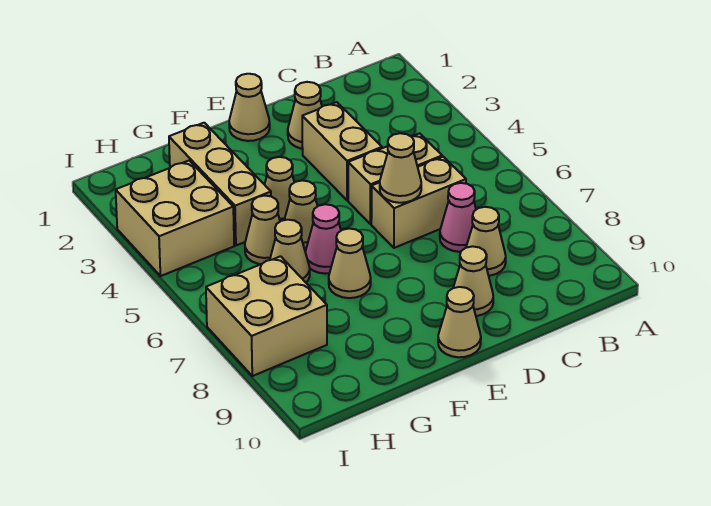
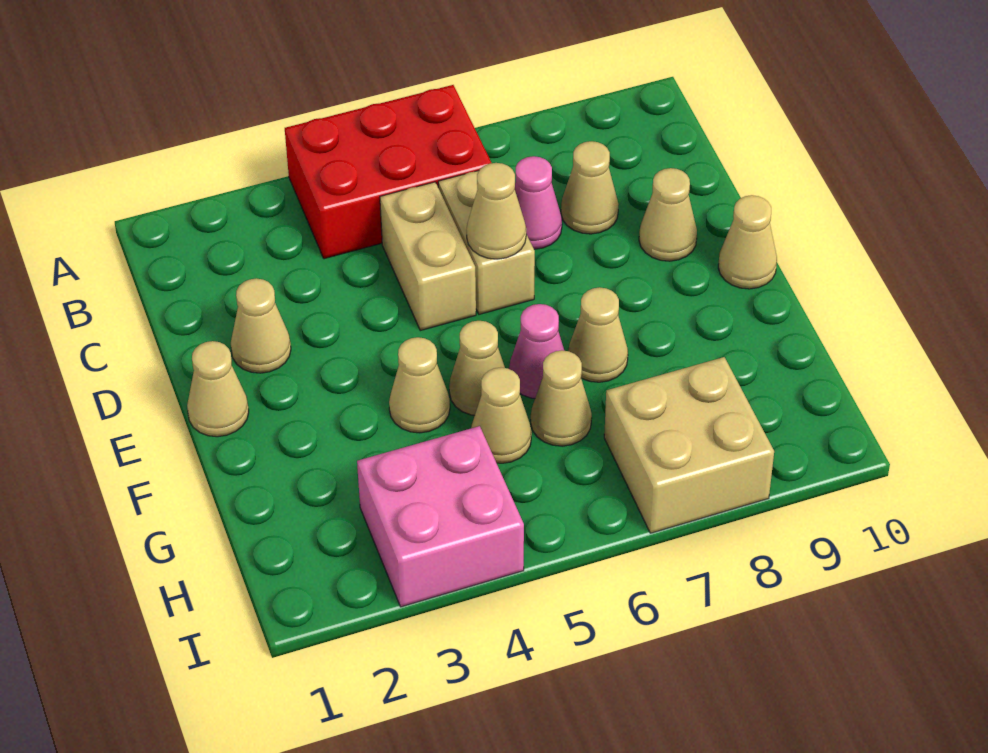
none -> red 2x3 brick [285,85,491,259]
tan 1x2 brick [302,102,382,200] -> none
tan 1x3 brick [169,123,271,245] -> none
tan 2x2 brick [116,161,234,276] -> pink 2x2 brick [357,426,524,607]

